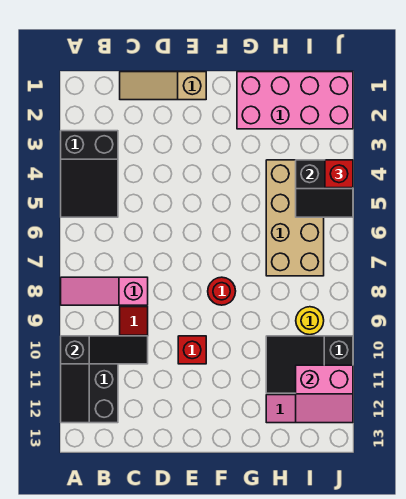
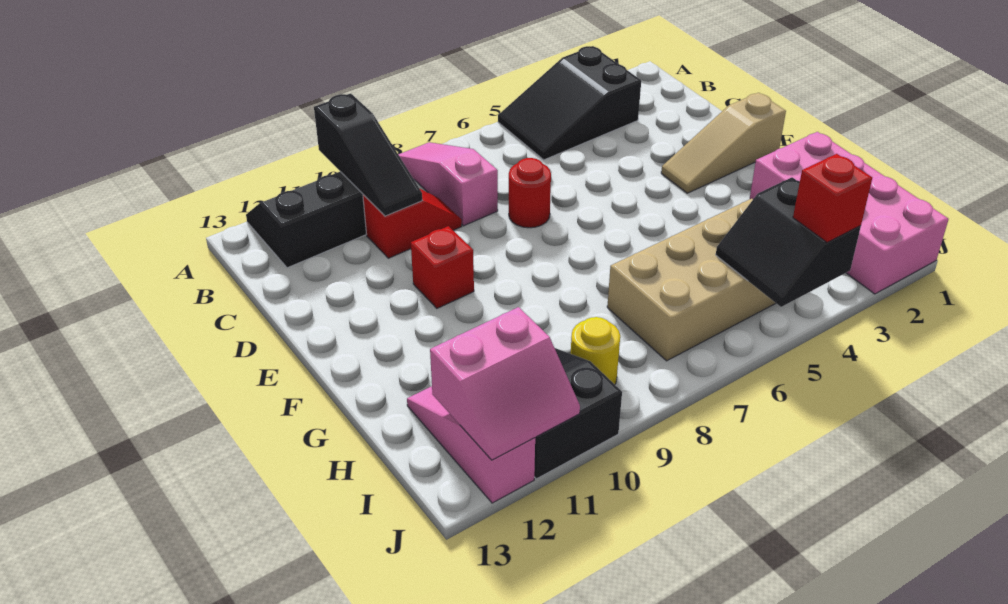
tan 1x3 slope [120,72,206,100] -> tan 1x3 slope turned to [661,93,786,193]
red 1x1 round brick [208,277,236,305] -> red 1x1 round brick moved to [509,158,551,228]
pink 2x2 slope [296,365,353,423] -> pink 2x2 slope turned to [430,307,580,460]

